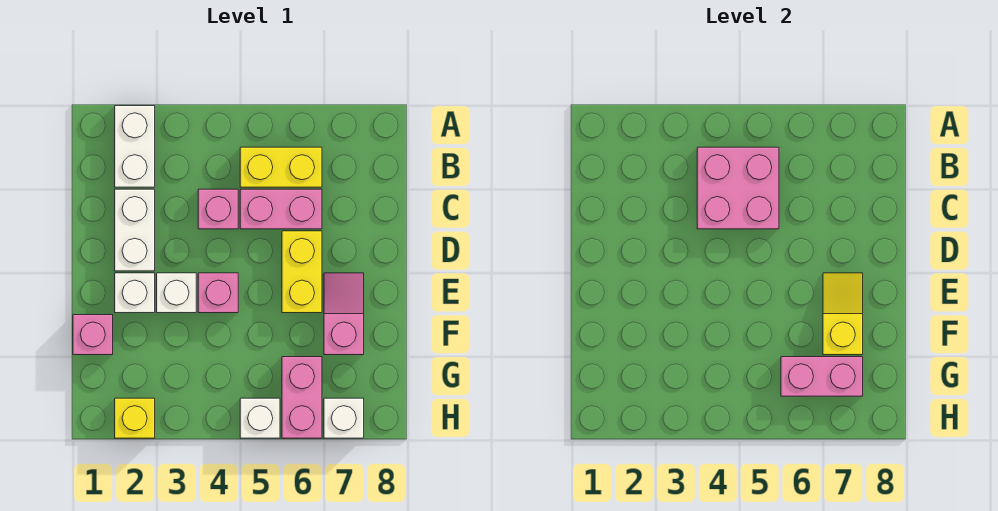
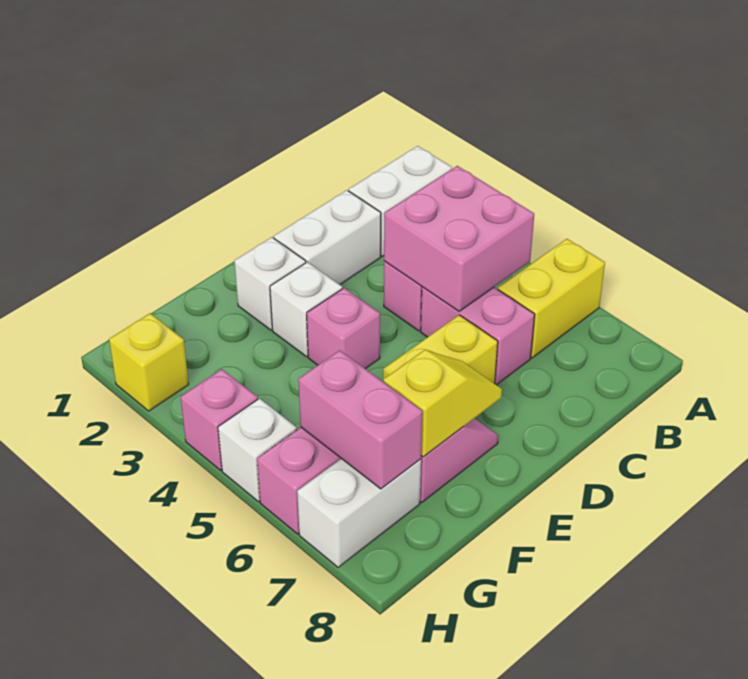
yellow 1x2 brick [240,147,322,187] -> yellow 1x2 brick turned to [498,239,605,358]
pink 1x1 brick [73,315,113,355] -> pink 1x1 brick moved to [181,369,258,470]
white 1x1 brick [324,398,364,438] -> white 1x2 brick [297,459,421,567]

